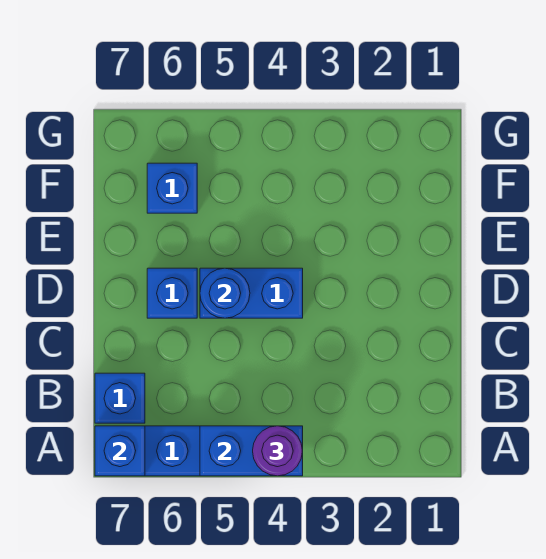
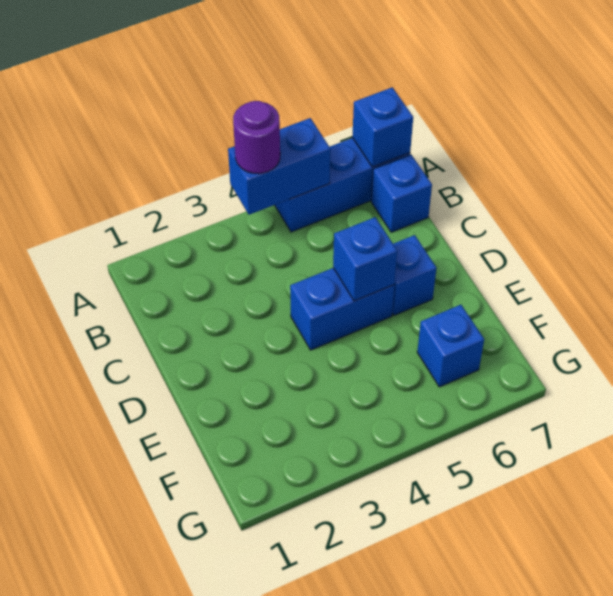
blue 1x1 round brick [200,268,250,318] -> blue 1x1 brick [333,217,397,301]

